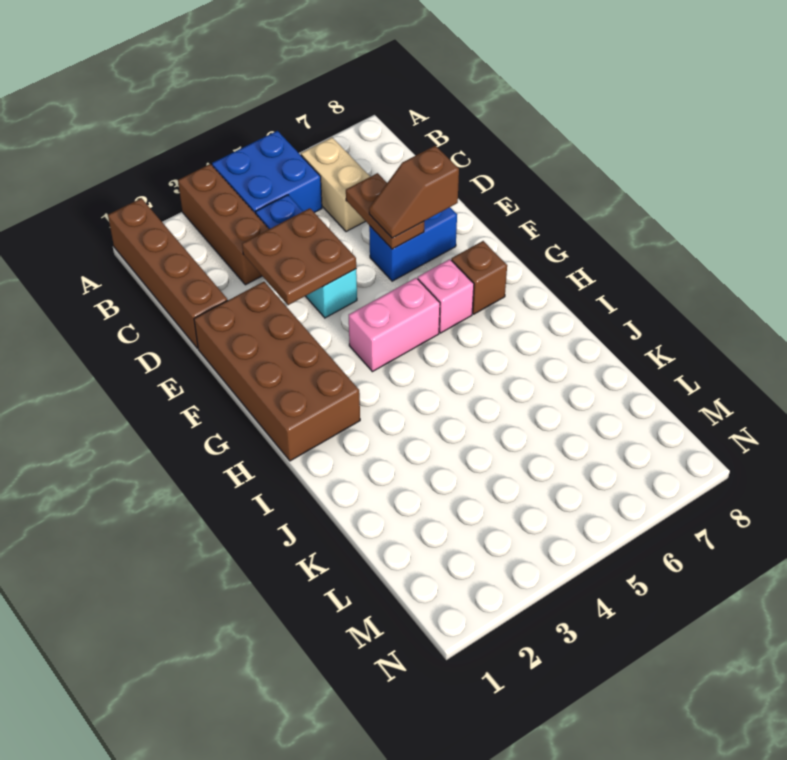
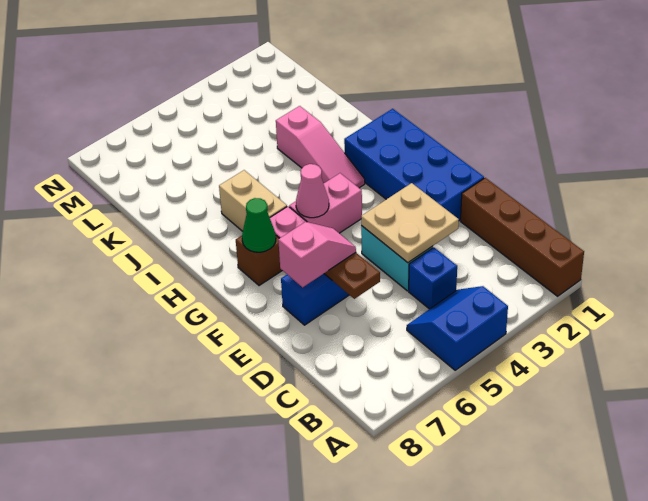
brown 1x3 brick [178,164,269,285] -> none
blue 2x2 brick [212,131,322,214] -> blue 2x2 slope [407,286,508,370]
tan 1x2 brick [301,137,370,232] -> tan 1x2 brick moved to [219,170,287,231]
brown 2x2 plate [242,208,356,305] -> tan 2x2 plate [361,183,459,263]
brown 2x4 brick [194,282,360,461] -> blue 2x4 brick [344,109,484,221]
brown 1x2 slope [369,146,459,238] -> pink 1x2 slope [278,222,356,287]
none -> pink 1x1 cone [296,164,329,218]
none -> green 1x1 cone [242,198,276,252]
none -> pink 1x3 slope [276,106,365,188]

